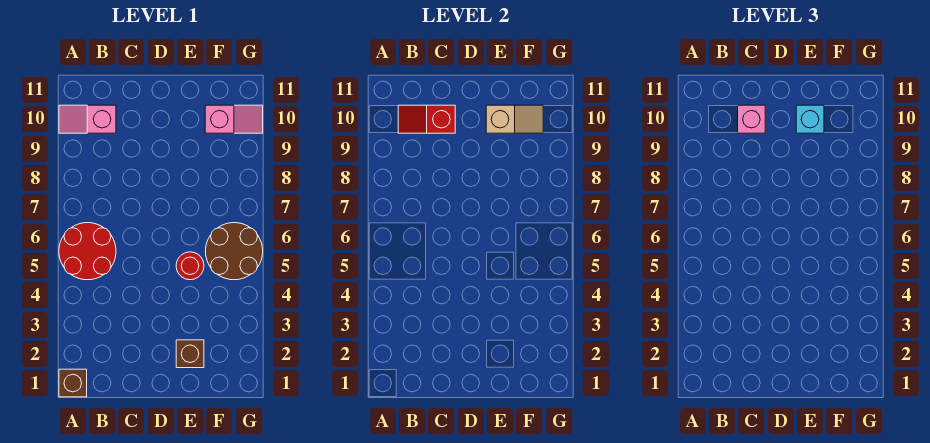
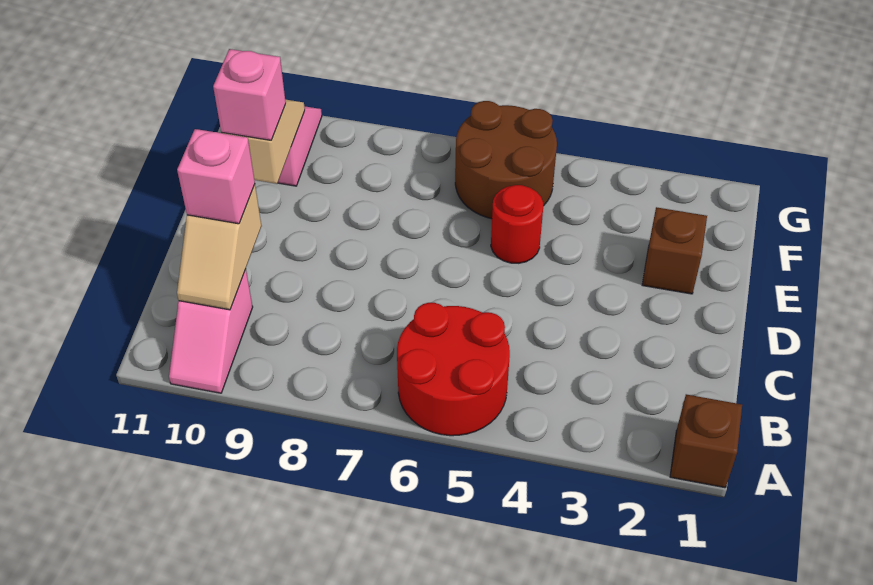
red 1x2 slope [398,105,455,133] -> tan 1x2 slope [177,185,262,310]
cyan 1x1 brick [796,105,824,133] -> pink 1x1 brick [213,49,286,140]

